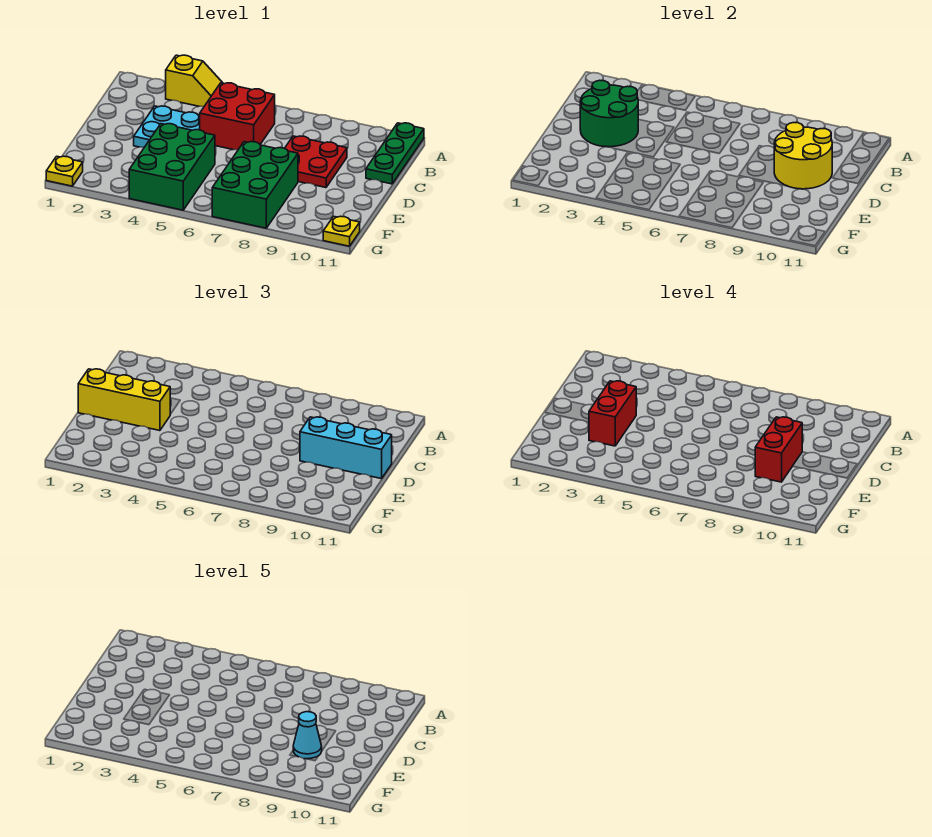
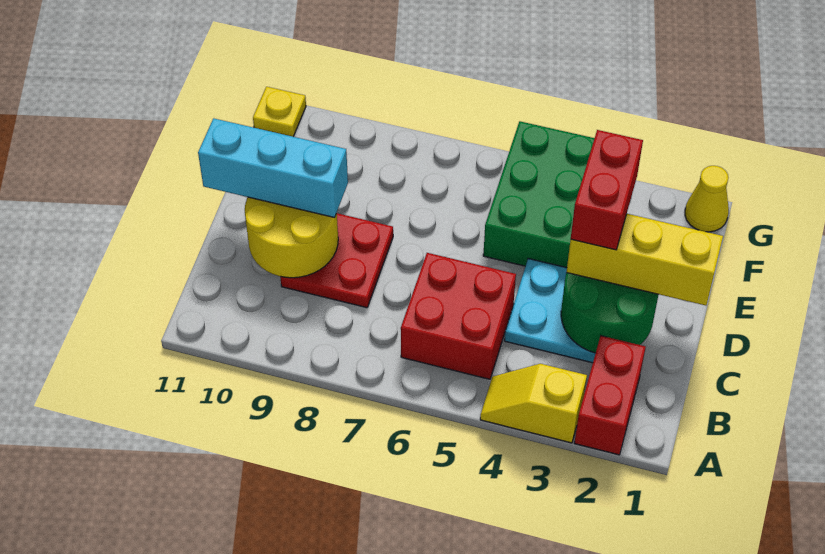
green 1x3 plate [366,123,424,184] -> none
red 1x2 brick [755,417,802,482] -> red 1x2 brick moved to [574,336,646,455]
green 2x3 brick [212,142,298,228] -> none
cyan 1x1 cone [293,712,322,759] -> none
yellow 1x1 plate [46,156,83,186] -> yellow 1x1 cone [685,166,729,232]

